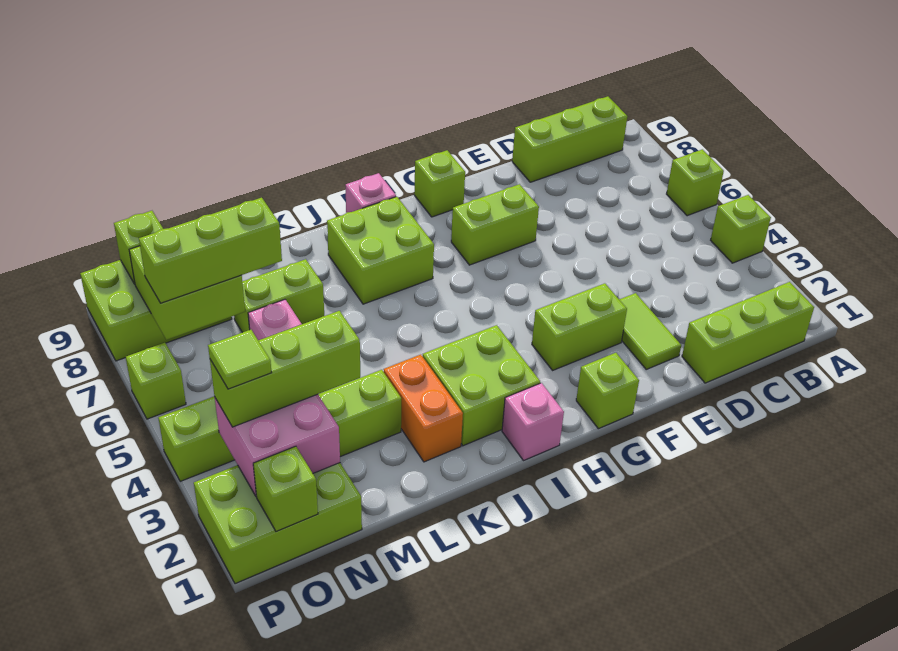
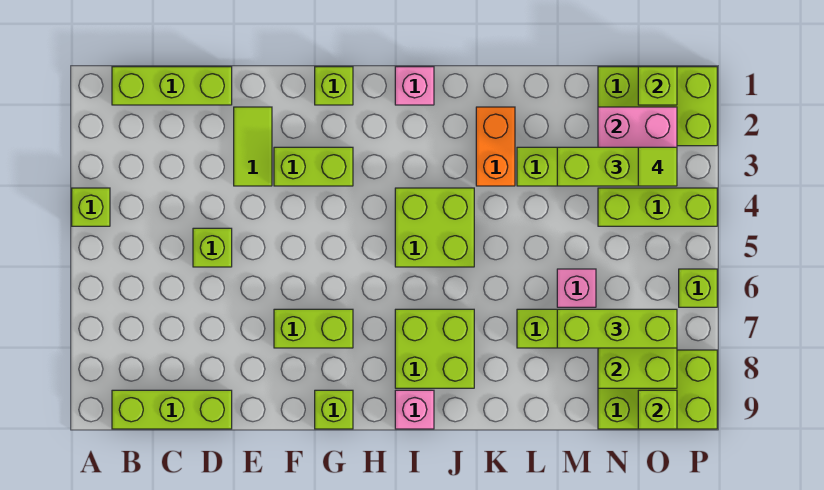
lime 1x1 brick [667,149,724,216] -> lime 1x1 brick moved to [193,228,232,267]
lime 2x2 brick [423,325,540,446] -> lime 2x2 brick moved to [395,188,474,267]

